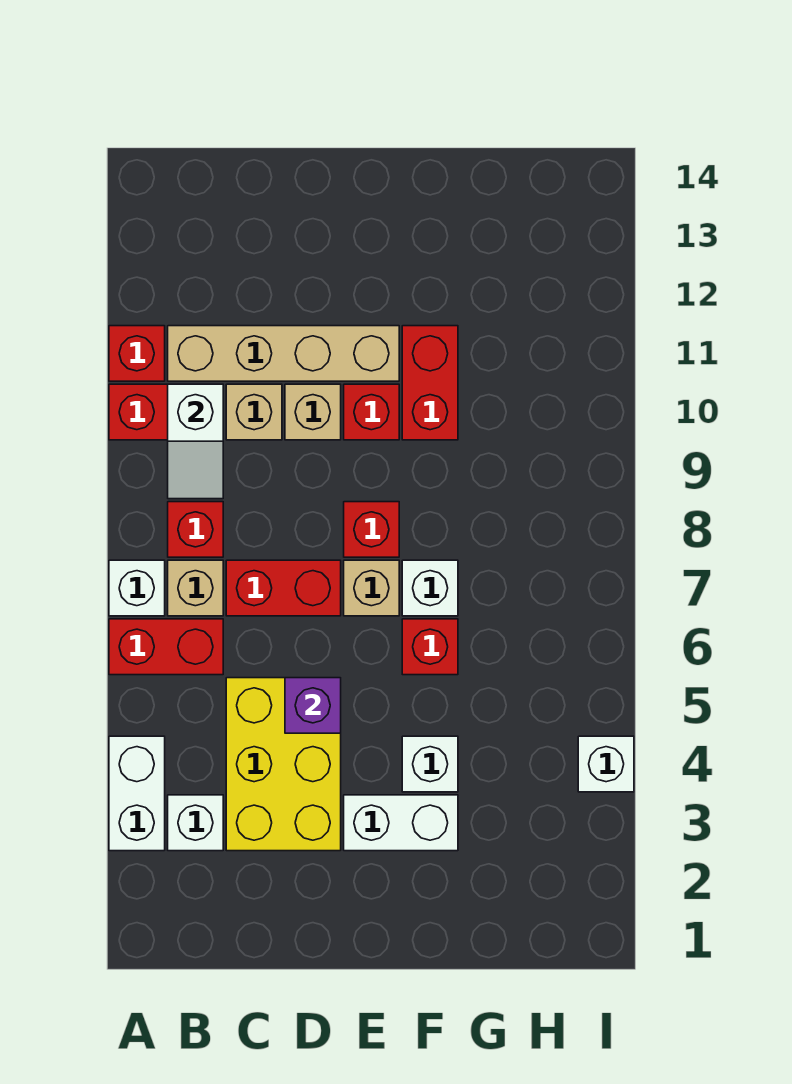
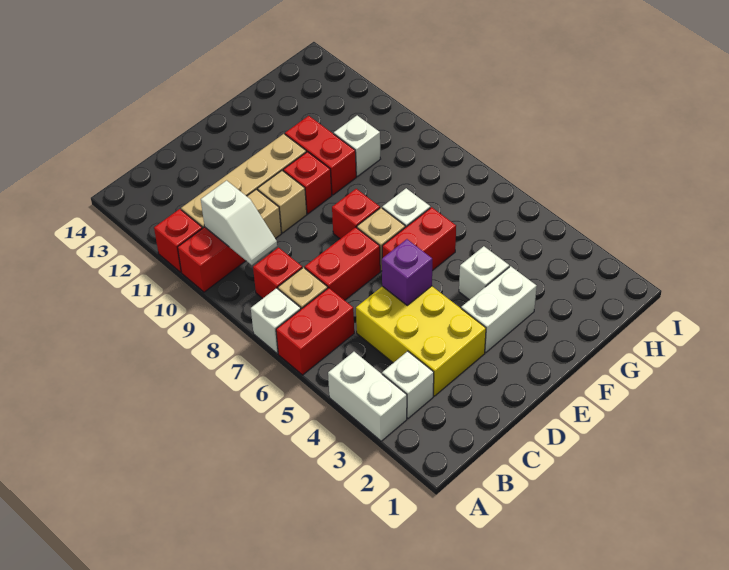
red 1x1 brick [402,619,458,675] -> red 1x2 brick [382,207,456,271]
white 1x1 brick [578,736,634,792] -> white 1x1 brick moved to [334,115,380,176]

